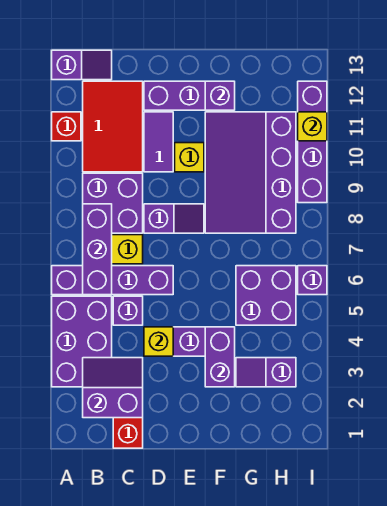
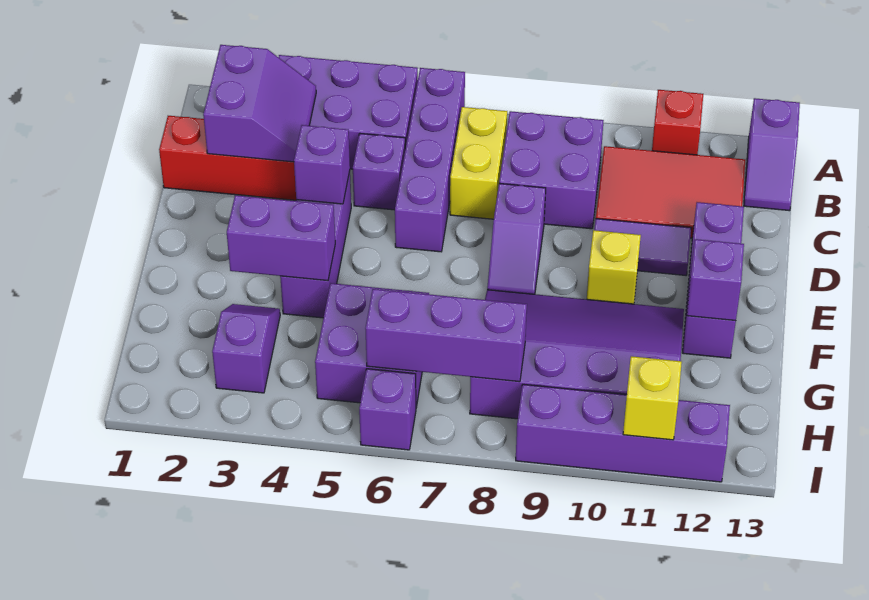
purple 1x3 brick [83,204,112,295] -> purple 1x3 brick moved to [365,289,527,382]
yellow 1x1 brick [144,327,173,356] -> purple 1x1 brick [294,125,350,204]

